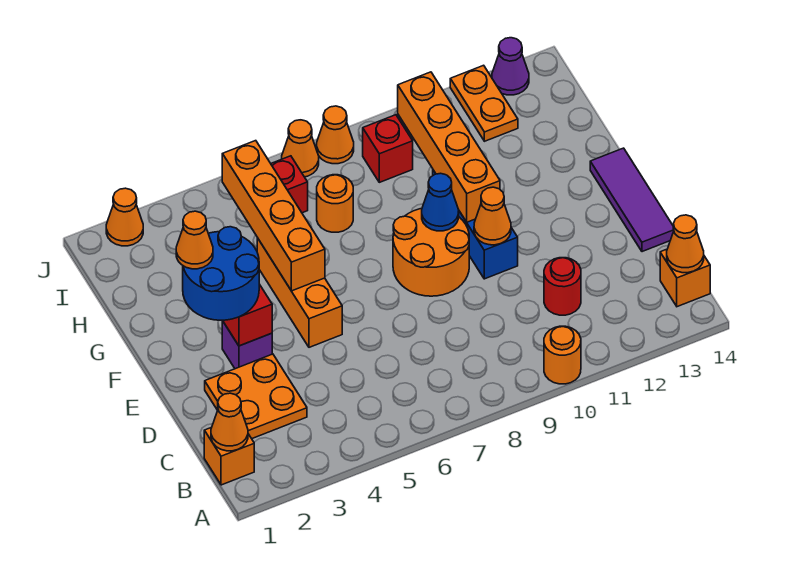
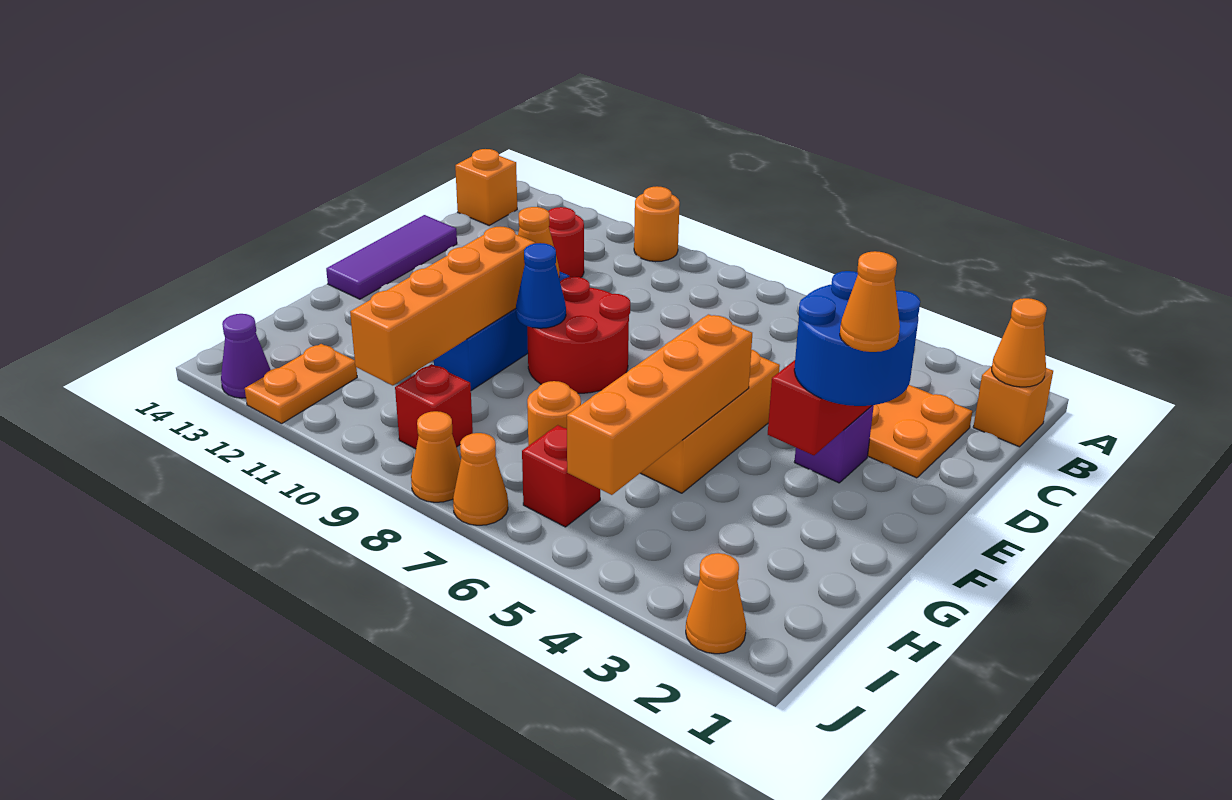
orange 1x1 cone [667,215,704,273] -> none
orange 2x2 round brick [393,209,469,296] -> red 2x2 round brick [527,277,630,393]

